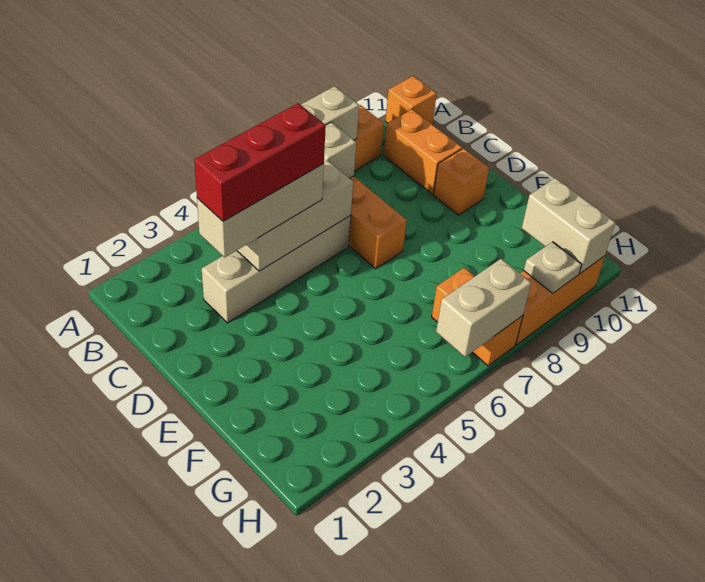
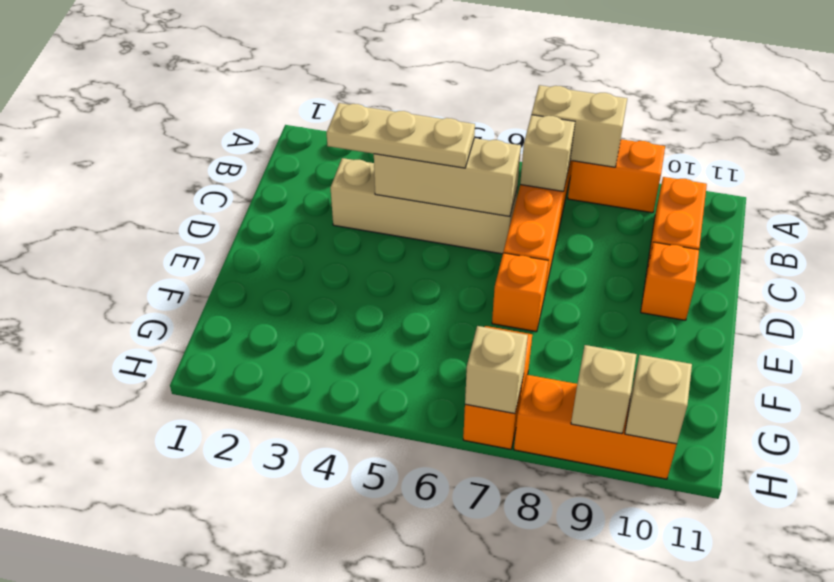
orange 1x1 brick [385,76,437,124] -> orange 1x1 brick moved to [492,253,549,332]
tan 1x3 brick [197,164,324,257] -> tan 1x3 plate [327,103,475,168]
red 1x3 brick [194,103,326,221] -> none
tan 1x2 brick [522,178,615,273] -> tan 1x1 brick [625,355,692,444]
tan 1x2 brick [436,259,531,357] -> tan 1x1 brick [465,326,528,414]
tan 1x1 plate [524,242,582,293] -> tan 1x1 brick [571,345,637,434]

